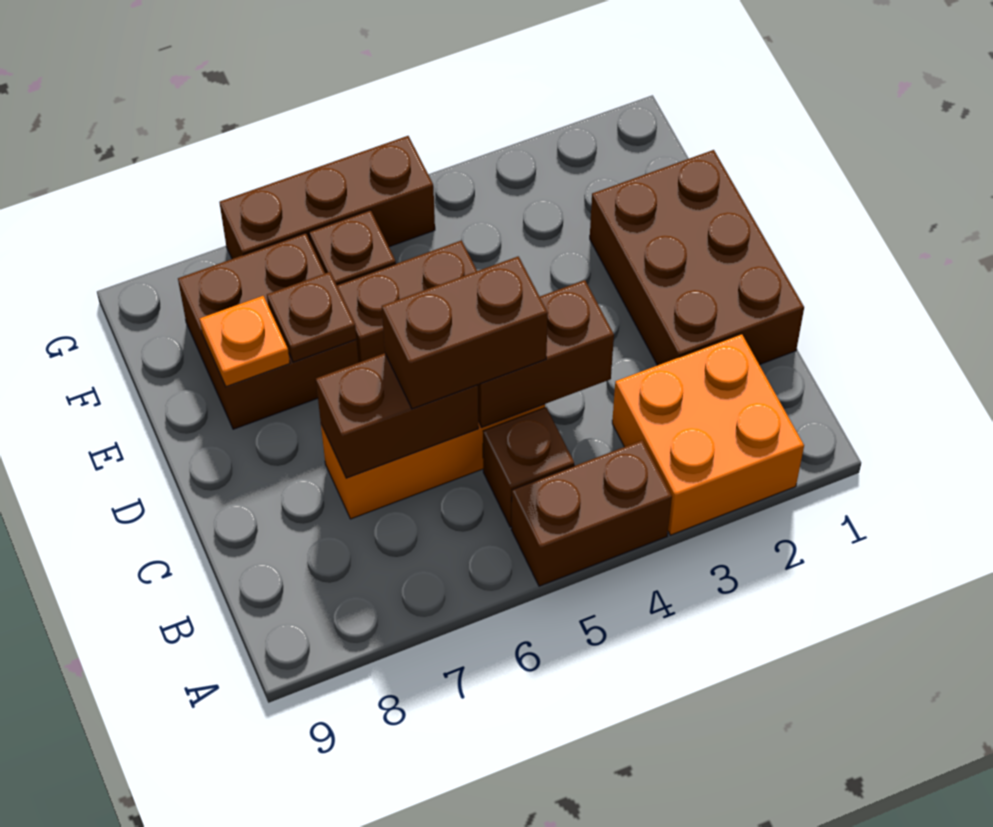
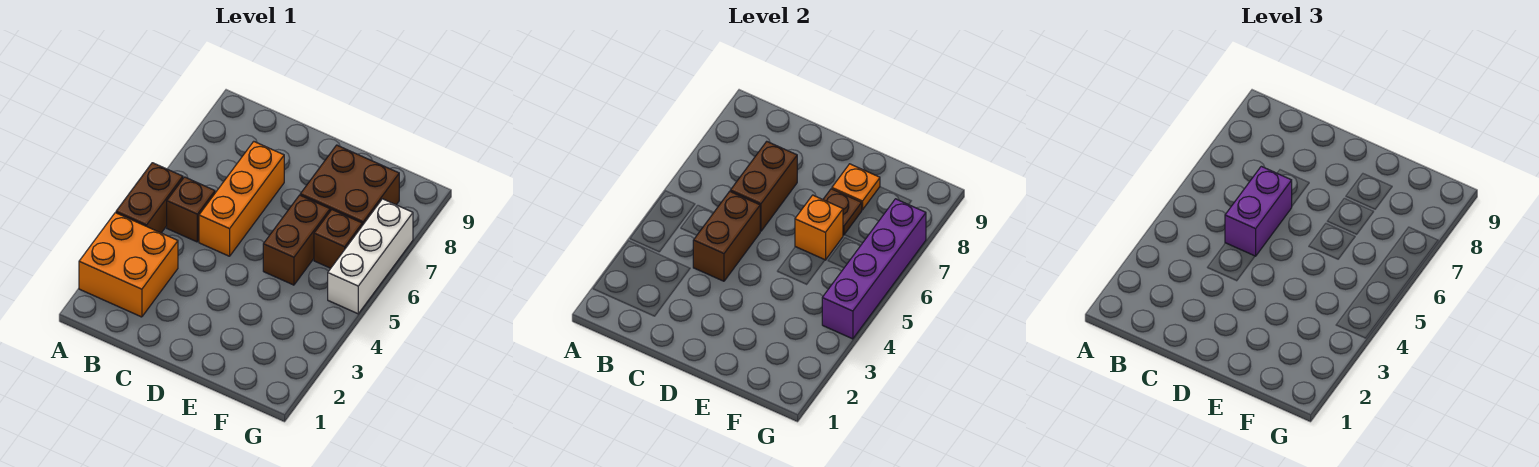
brown 2x3 brick [590,150,804,365] -> none
brown 1x2 brick [382,256,548,409] -> purple 1x2 brick [1225,166,1292,256]
none -> orange 1x1 brick [795,195,843,260]
none -> purple 1x4 brick [822,199,926,339]
brown 1x3 brick [220,136,435,259] -> white 1x3 brick [328,199,413,314]

